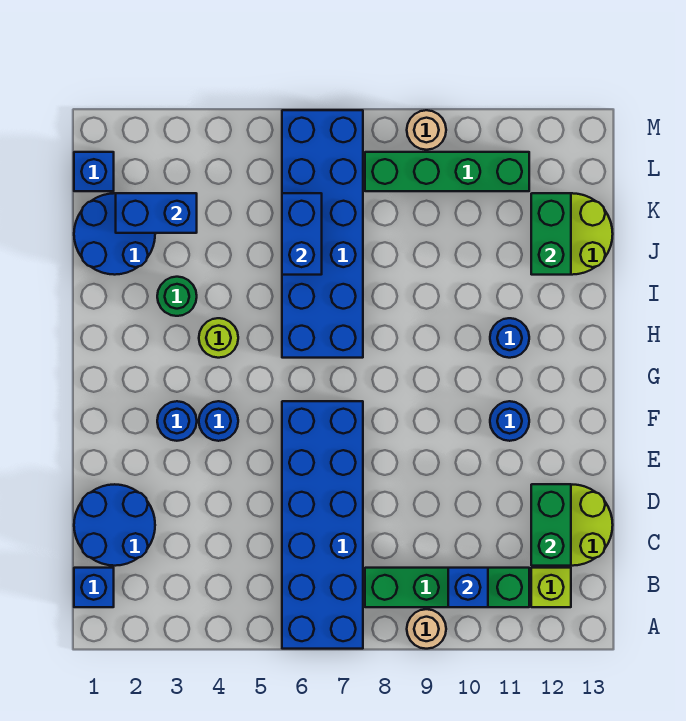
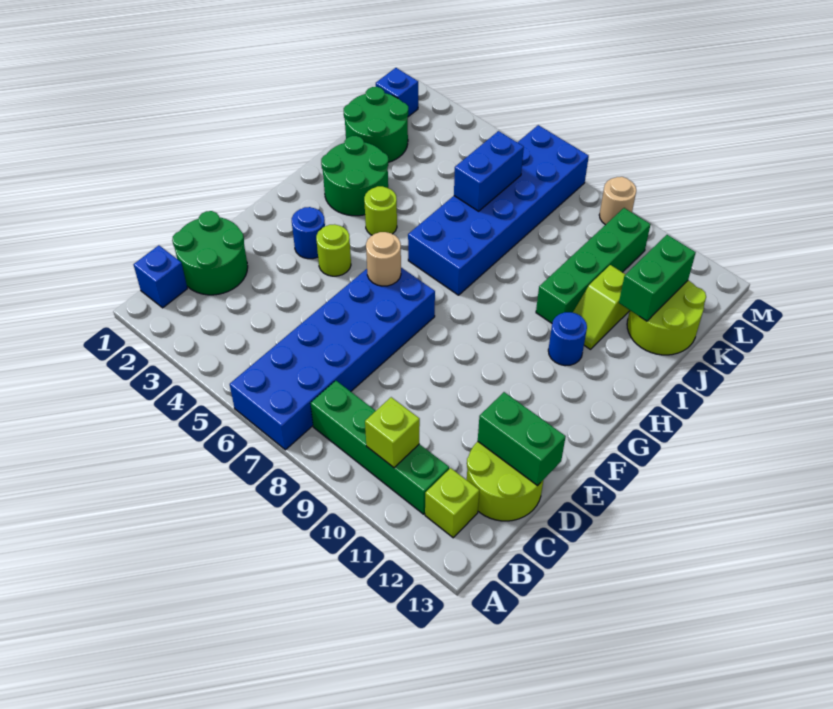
tan 1x1 round brick [407,609,446,649] -> tan 1x1 round brick moved to [366,232,401,286]
blue 1x1 brick [448,568,488,607] -> lime 1x1 brick [365,397,420,468]
blue 2x2 round brick [74,484,155,566] -> green 2x2 round brick [172,211,248,295]
green 1x2 brick [531,484,571,566] -> green 1x2 brick turned to [478,392,566,486]
blue 1x1 round brick [199,401,238,441] -> lime 1x1 round brick [316,224,351,276]
blue 1x1 round brick [490,401,529,441] -> none
green 1x1 round brick [157,277,197,316] -> green 2x2 round brick [321,136,388,216]
none -> lime 1x2 slope [573,265,630,349]
blue 2x2 round brick [74,193,155,275] -> green 2x2 round brick [344,87,408,162]
blue 1x2 brick [116,193,197,233] -> none
green 1x4 brick [365,152,529,191] -> green 1x4 brick turned to [536,208,651,323]

